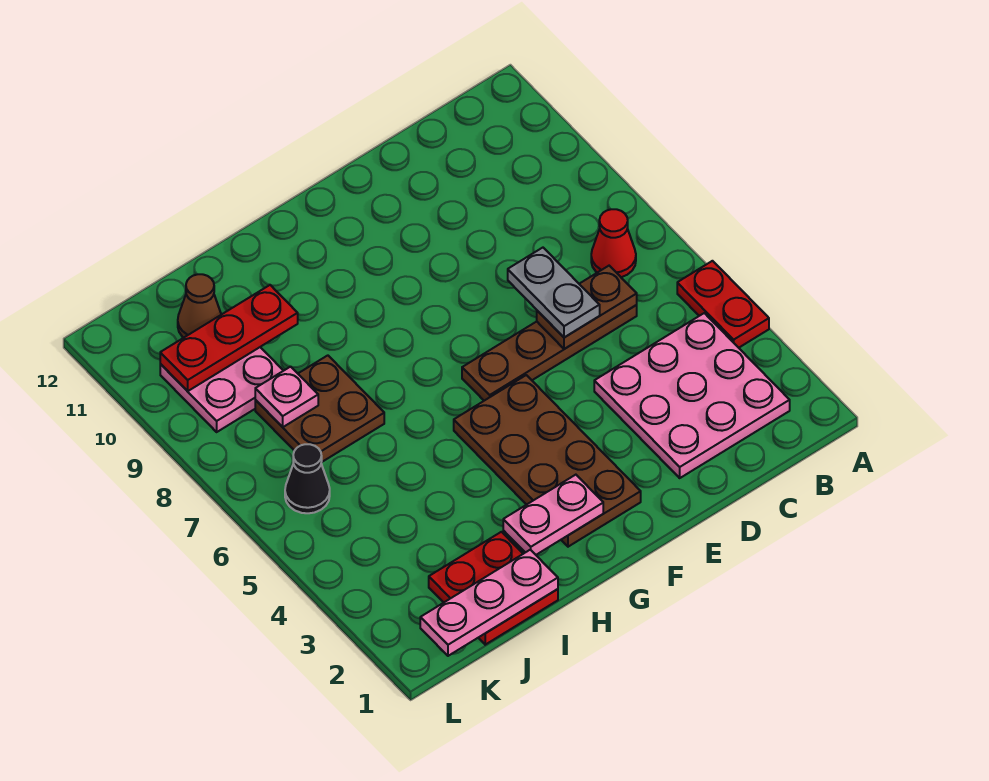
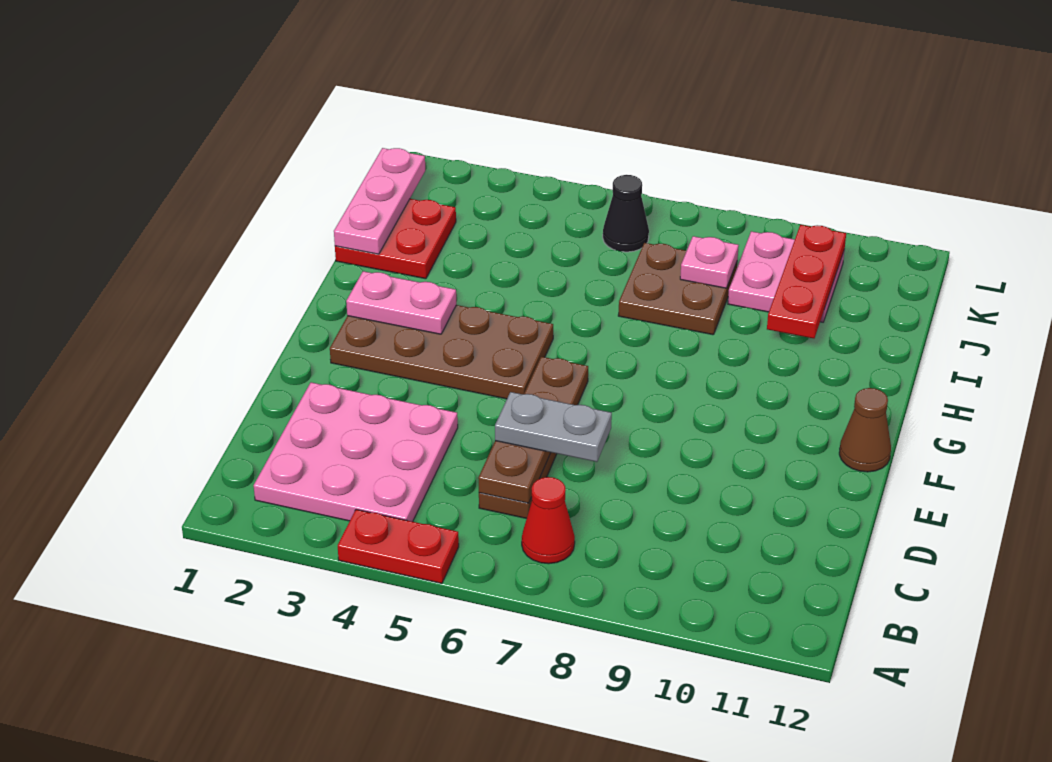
pink 1x2 plate [503,475,603,555] -> pink 1x2 plate turned to [346,271,456,334]
brown 1x1 cone [178,274,221,338] -> brown 1x1 cone moved to [839,388,891,472]

